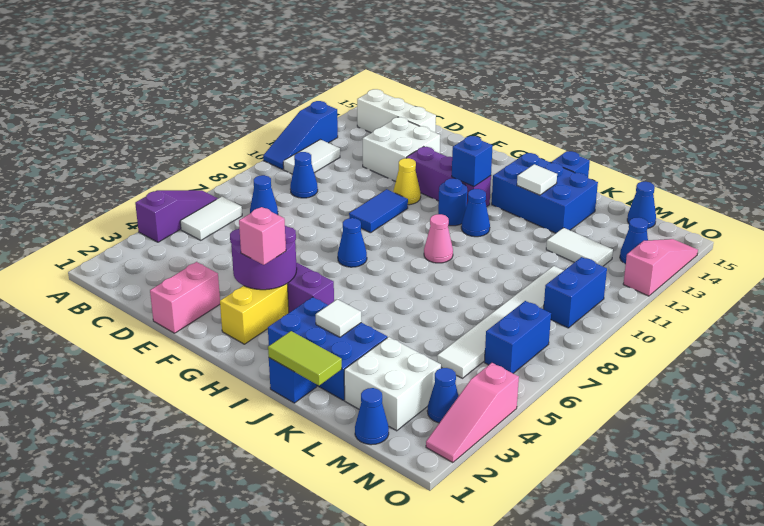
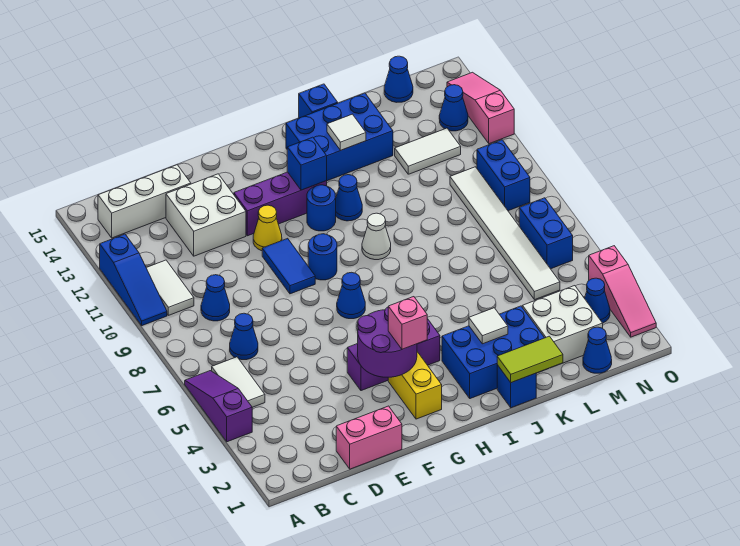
pink 1x2 brick [150,262,220,333] -> pink 1x2 brick turned to [336,406,402,469]
none -> blue 1x1 round brick [308,234,337,280]
pink 1x1 cone [424,214,453,263] -> white 1x1 cone [362,213,391,260]

